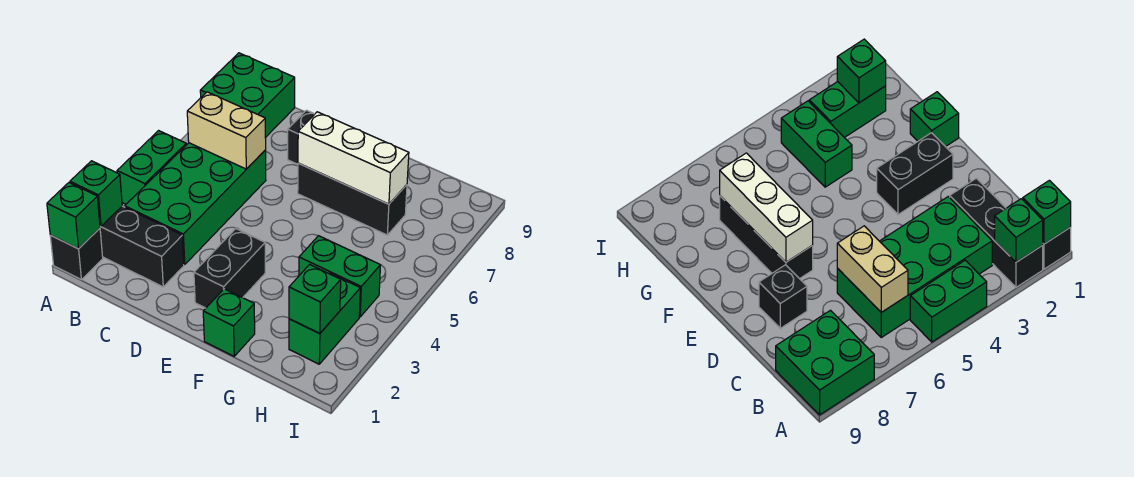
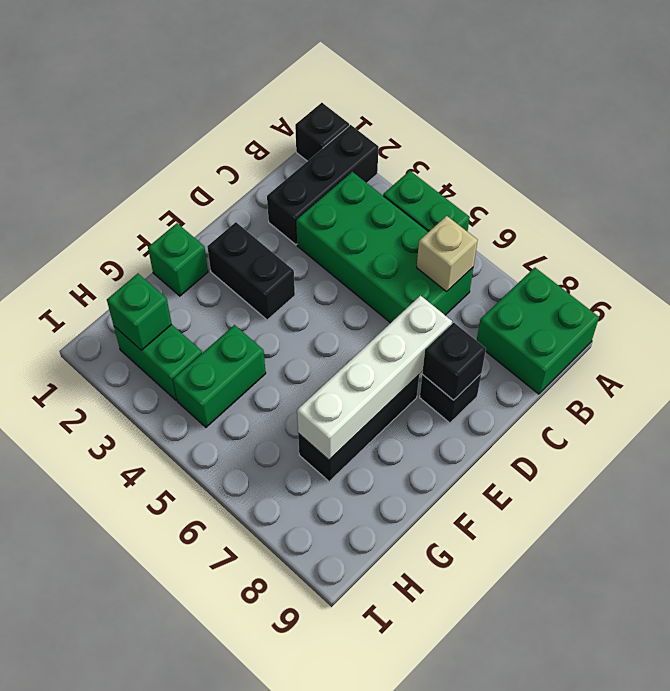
green 1x1 brick [47,183,100,249] -> none
green 1x1 brick [70,161,122,226] -> none
tan 1x2 brick [187,92,266,169] -> tan 1x1 brick [417,216,478,292]
none -> black 1x1 brick [422,323,486,400]
white 1x3 brick [298,112,409,204] -> white 1x4 brick [297,296,452,460]

